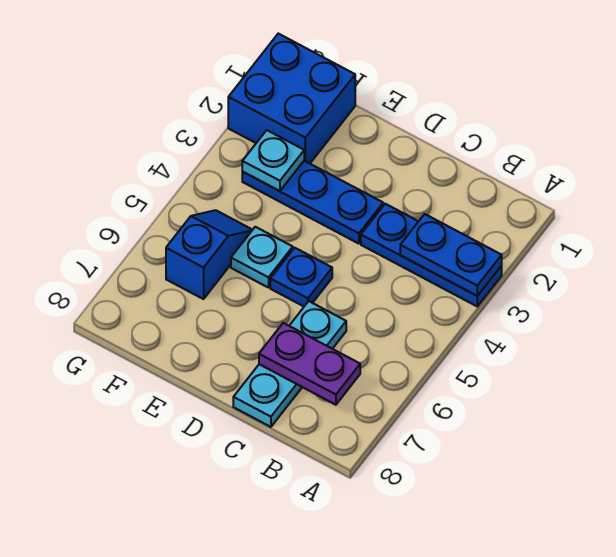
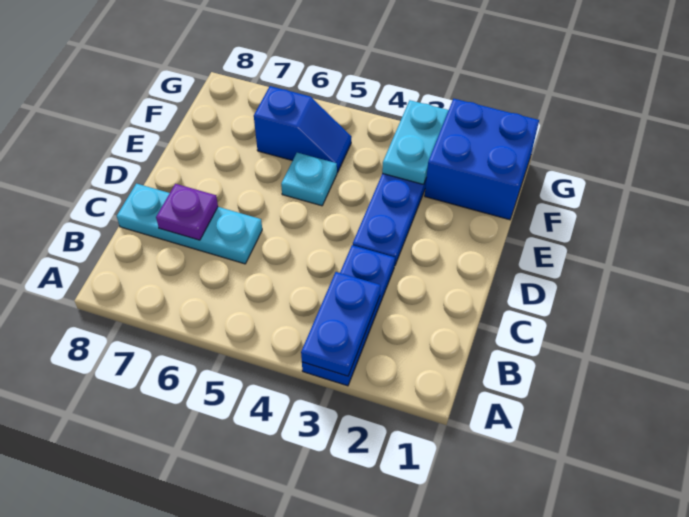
purple 1x2 plate [259,323,360,405] -> purple 1x1 plate [156,184,218,240]
blue 1x1 plate [270,248,332,306] -> none
cyan 1x1 plate [242,130,304,191] -> cyan 1x2 plate [382,100,449,184]

